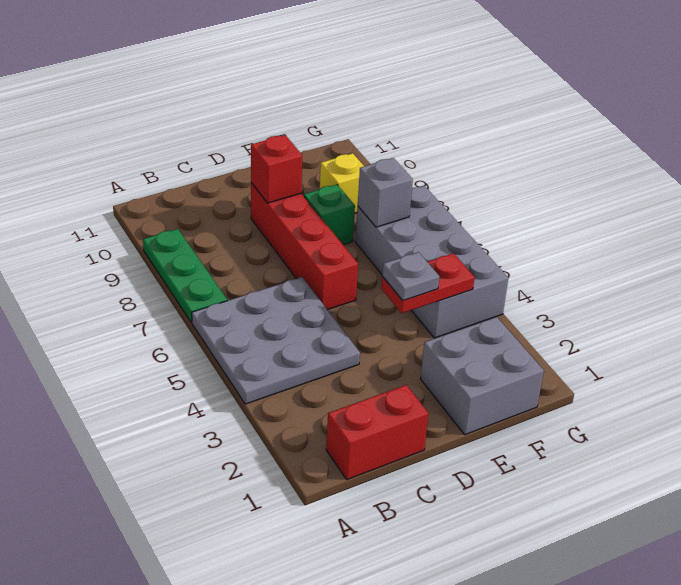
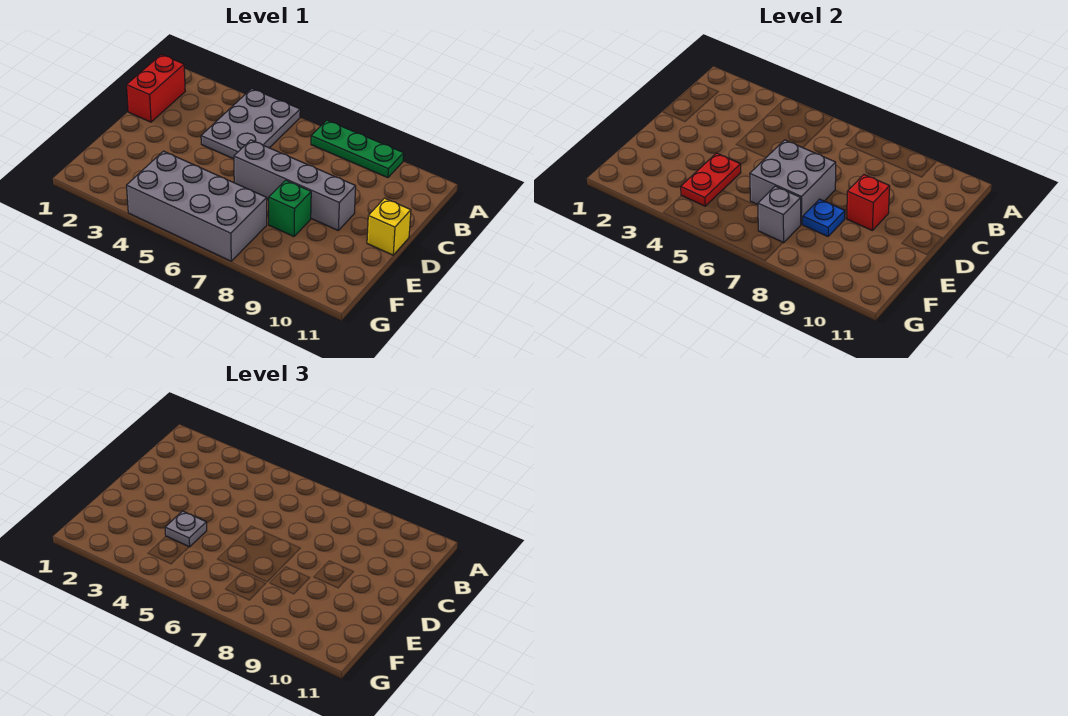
grey 3x3 plate [192,277,360,404] -> grey 2x3 plate [201,89,300,159]
red 1x4 brick [251,183,358,310] -> grey 1x4 brick [234,140,356,230]
grey 2x2 brick [421,317,544,435] -> grey 2x2 brick moved to [750,140,836,224]
none -> blue 1x1 plate [803,199,845,236]
yellow 1x1 brick [320,153,364,213] -> yellow 1x1 brick moved to [367,198,411,255]

